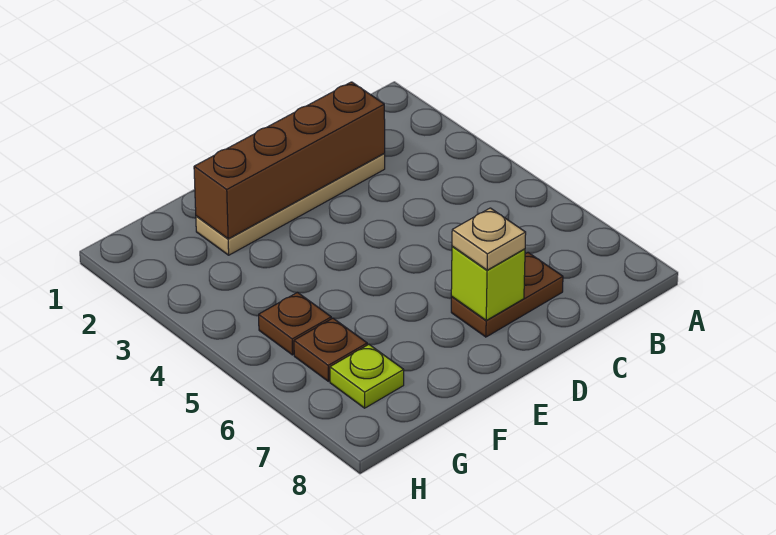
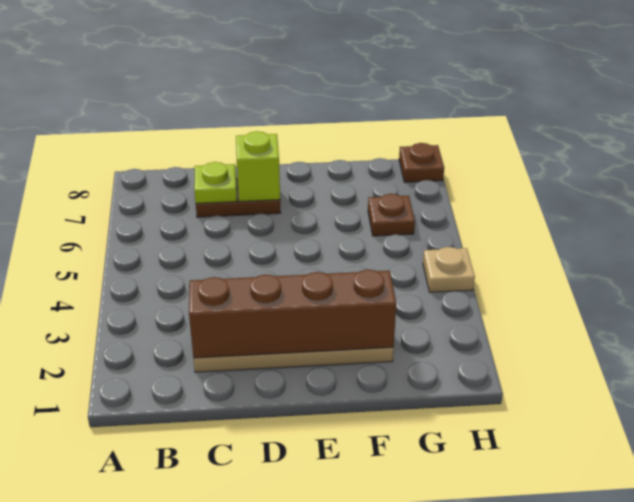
tan 1x1 plate [452,208,526,270] -> tan 1x1 plate moved to [423,247,475,292]
brown 1x1 plate [259,292,331,355] -> brown 1x1 plate moved to [399,143,444,182]
lime 1x1 plate [330,344,404,408] -> lime 1x1 plate moved to [194,162,237,204]

